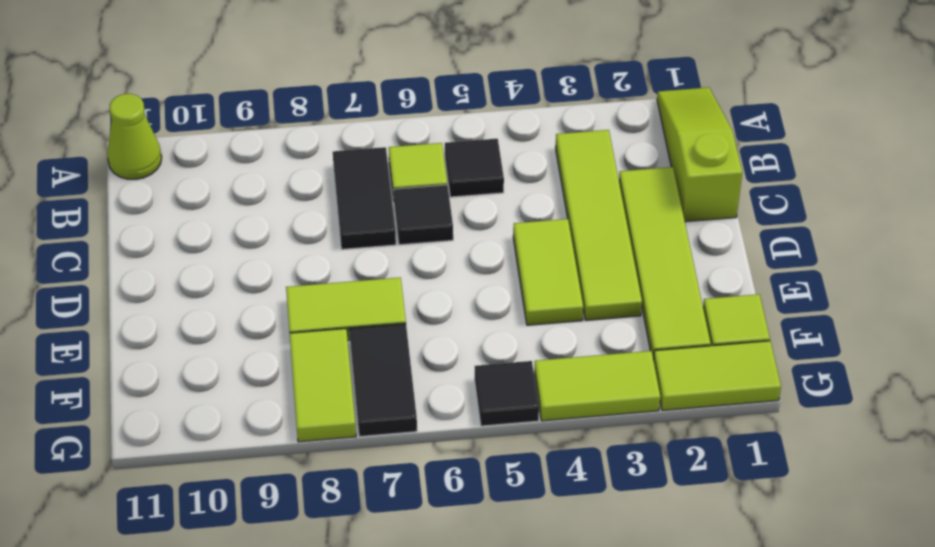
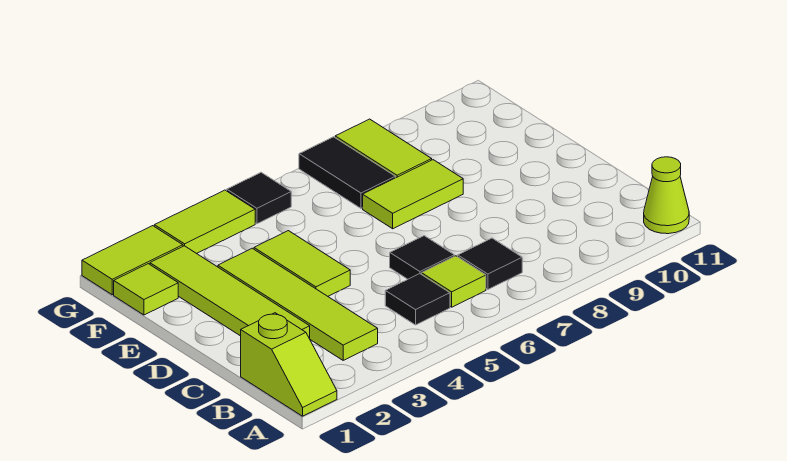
lime 1x3 slope [657,87,742,222] -> lime 1x2 slope [241,313,337,416]
black 1x2 tile [333,147,396,249] -> black 1x1 tile [458,238,522,289]

